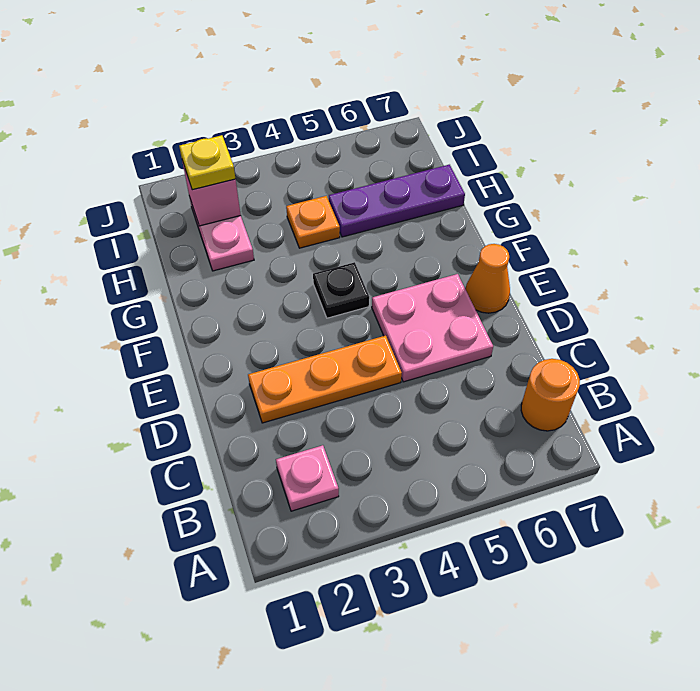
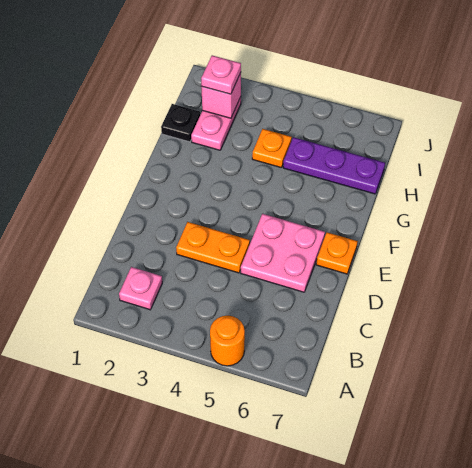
orange 1x1 round brick [521,359,580,431] -> orange 1x1 round brick moved to [210,316,245,366]
orange 1x3 plate [248,336,402,423] -> orange 1x2 plate [176,222,250,273]
orange 1x1 cone [466,244,510,313] -> orange 1x1 plate [316,232,358,274]
black 1x1 plate [313,262,369,318] -> black 1x1 plate moved to [161,104,200,142]
yellow 1x1 plate [179,135,235,190] -> pink 1x1 plate [201,55,241,94]

